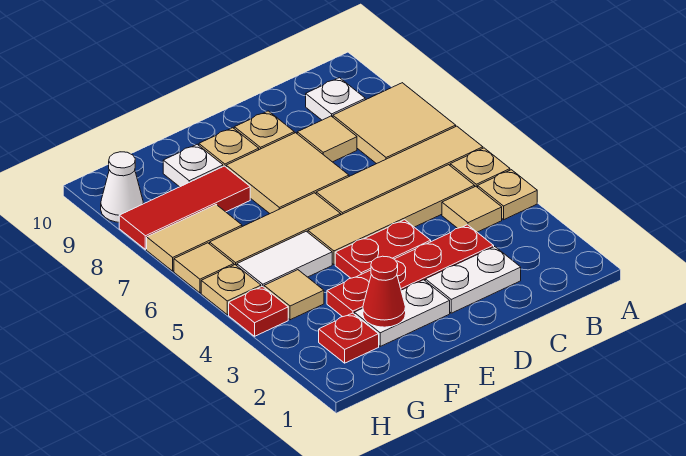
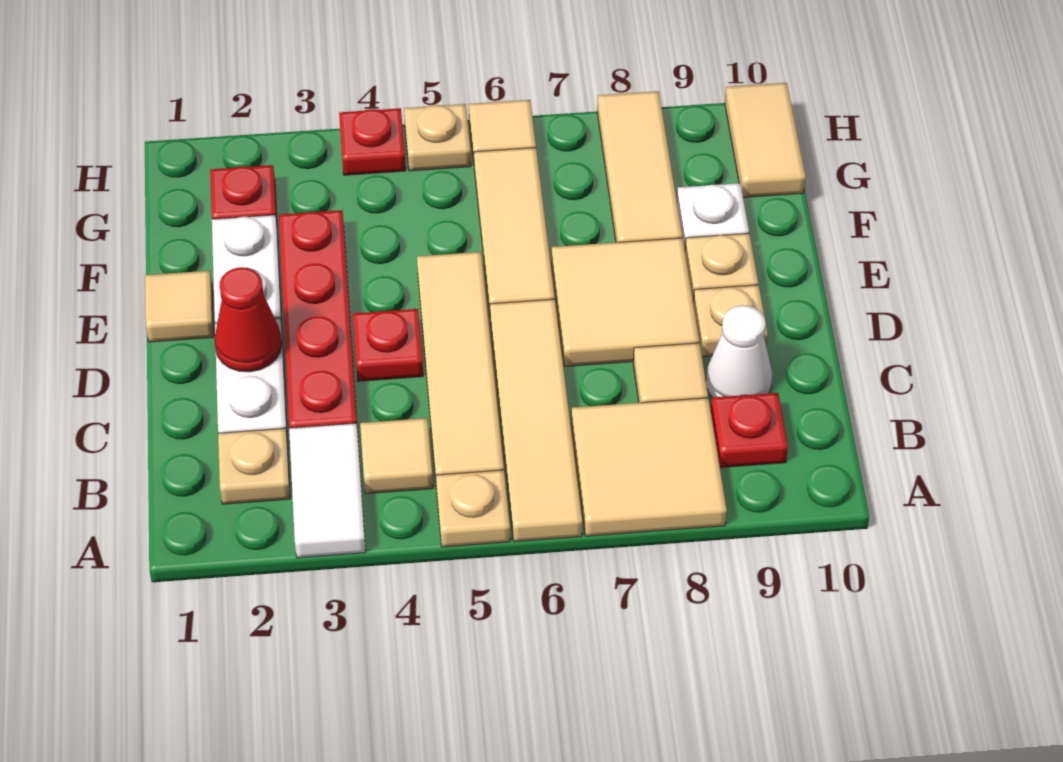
tan 1x1 plate [478,170,537,220] -> tan 1x1 plate moved to [218,428,290,504]
white 1x1 plate [306,78,365,120] -> red 1x1 plate [711,393,788,468]
red 1x2 plate [335,220,431,278] -> red 1x1 plate [353,309,423,381]
red 1x1 cone [363,256,406,327] -> red 1x1 cone moved to [214,267,282,372]
white 1x2 tile [237,231,332,287] -> white 1x2 tile moved to [289,423,366,558]
red 1x3 tile [119,166,250,249] -> tan 1x3 tile [597,91,682,242]
tan 1x1 tile [264,270,324,320] -> tan 1x1 tile moved to [145,271,214,342]
tan 1x2 tile [147,205,242,271] -> tan 1x2 tile moved to [725,83,806,197]
white 1x1 cone [101,152,143,222] -> white 1x1 cone moved to [706,305,772,397]

